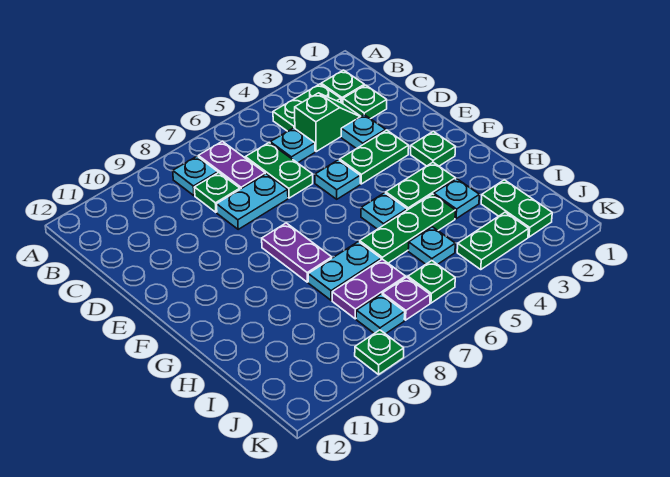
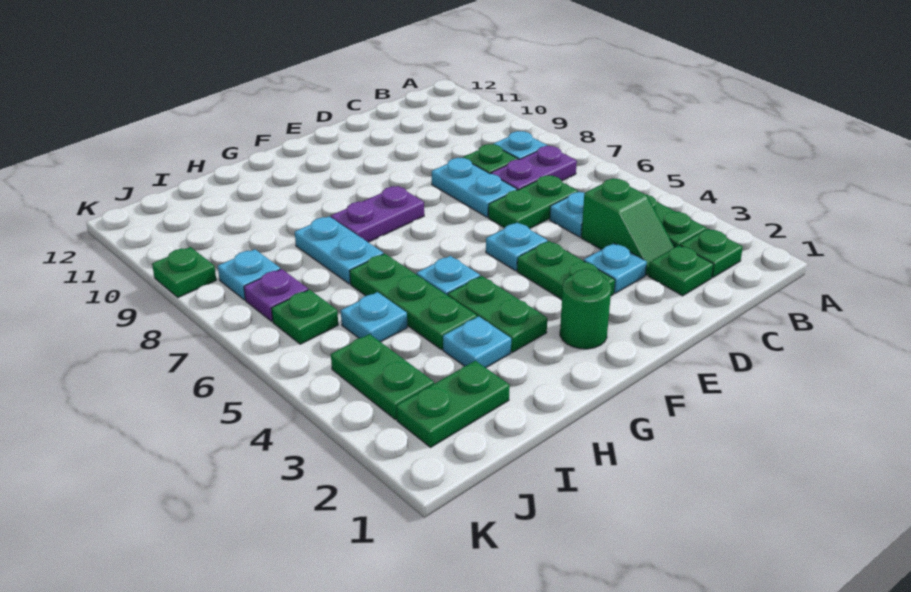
green 1x1 plate [411,131,455,166] -> green 1x1 round brick [560,269,611,349]
purple 1x2 plate [332,259,406,319] -> none

